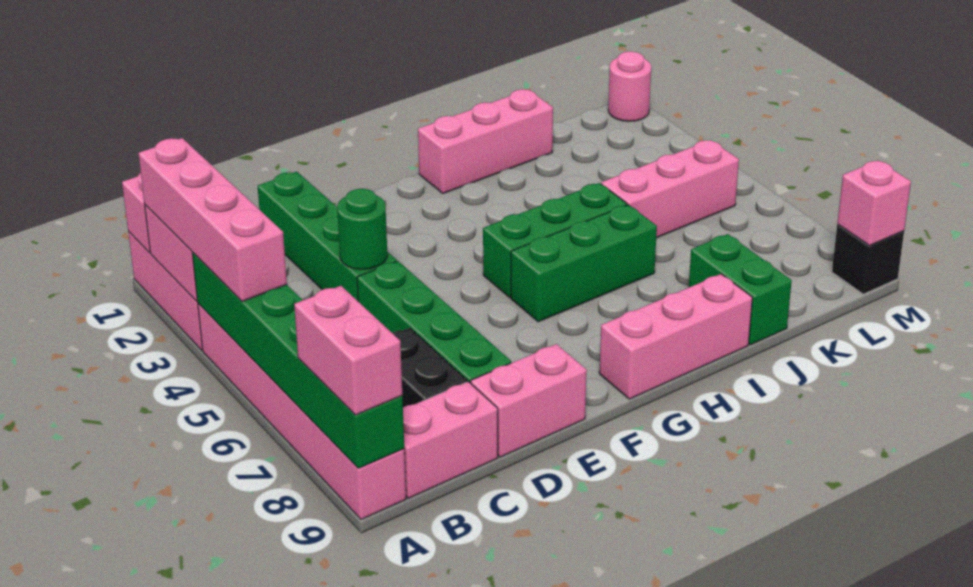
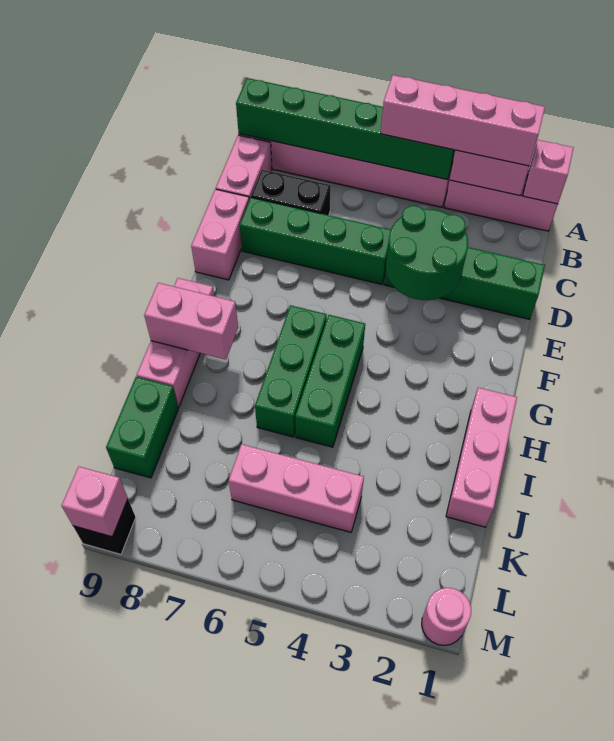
pink 1x2 brick [294,286,402,415] -> pink 1x2 brick moved to [144,283,238,360]
green 1x1 round brick [337,189,387,269] -> green 2x2 round brick [386,206,468,300]
pink 1x3 brick [601,140,739,238] -> pink 1x3 brick turned to [229,444,364,532]
green 1x2 brick [689,234,792,345] -> green 1x2 brick turned to [106,377,178,478]

